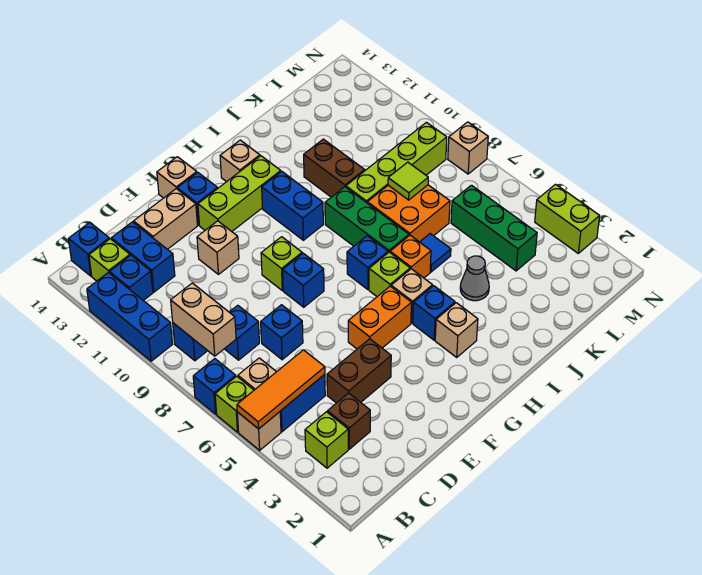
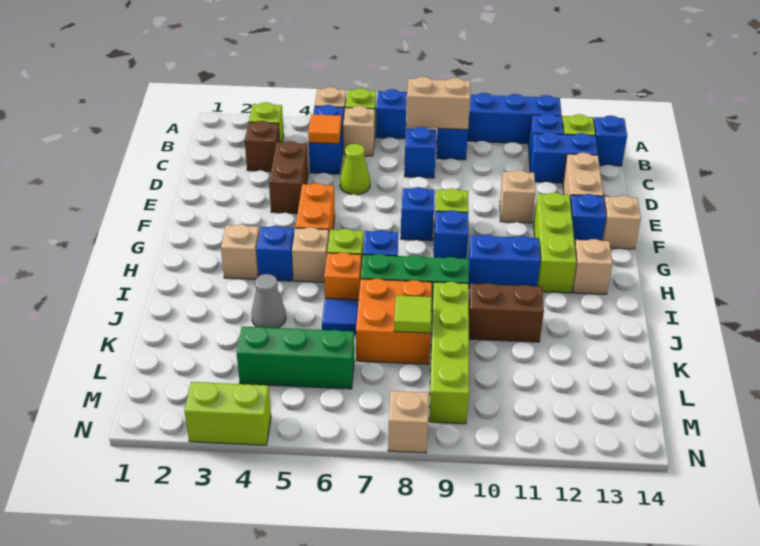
orange 1x3 tile [237,350,325,429] -> orange 1x1 tile [308,114,342,144]
none -> lime 1x1 cone [340,144,370,195]
blue 1x1 brick [261,305,303,360] -> blue 1x1 brick moved to [434,210,469,259]

